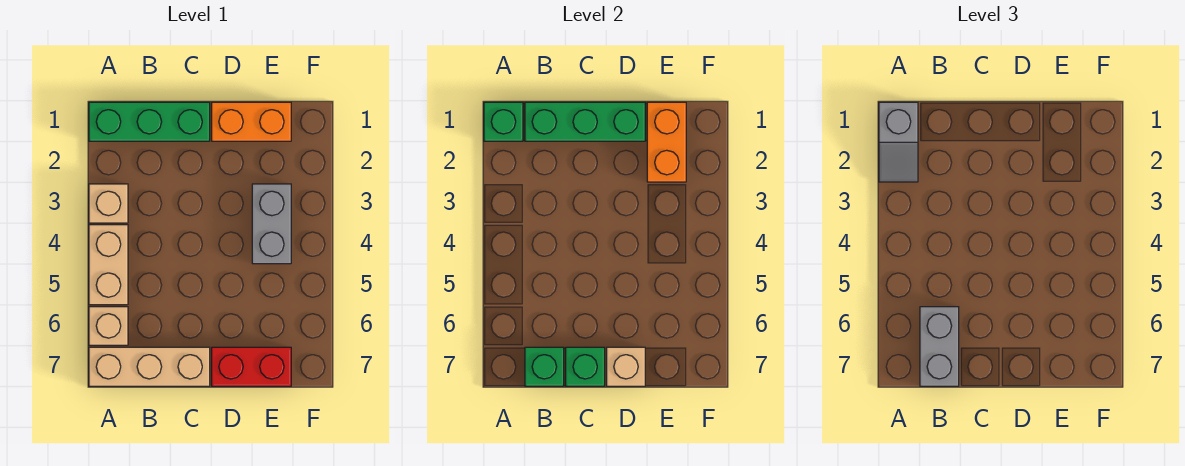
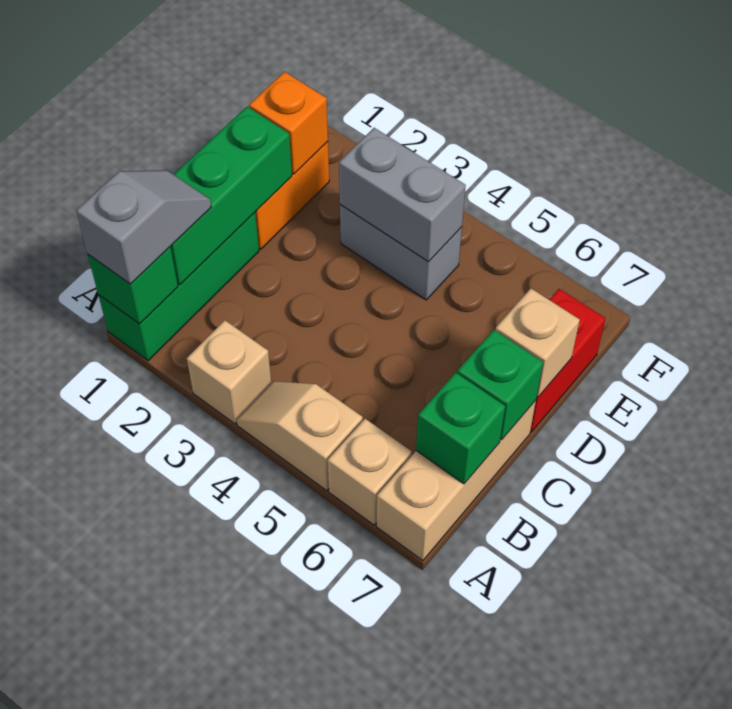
grey 1x2 slope [879,102,918,182] -> grey 1x2 slope turned to [76,170,211,284]
tan 1x2 brick [89,225,128,305] -> tan 1x2 slope [237,381,363,491]
grey 1x2 brick [920,307,959,386] -> grey 1x2 brick moved to [339,128,466,262]
orange 1x2 brick [647,102,686,182] -> orange 1x1 brick [249,72,328,174]

